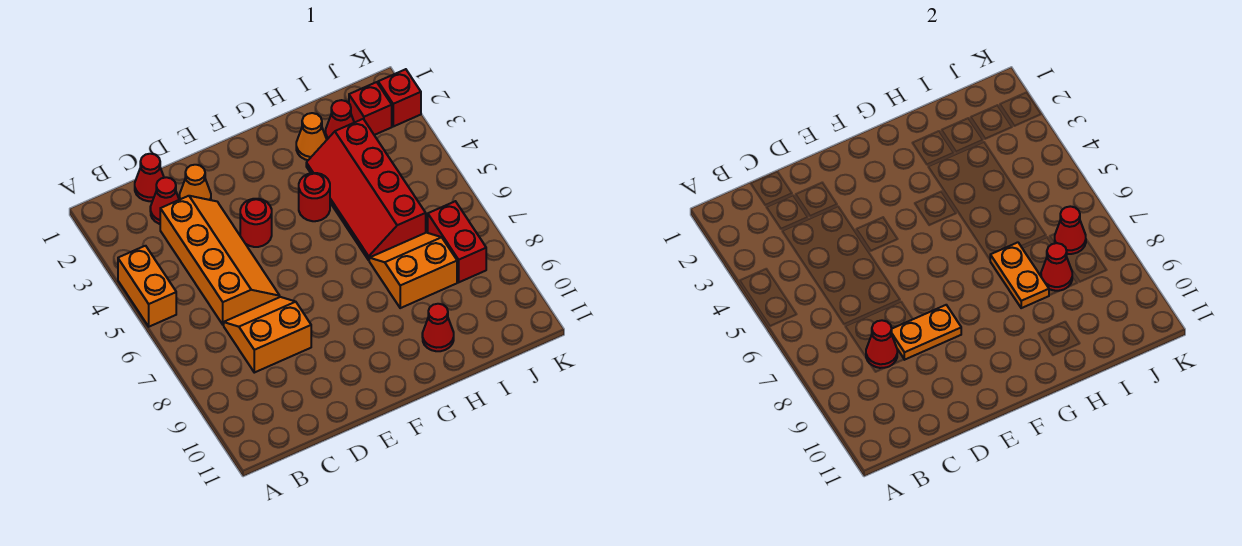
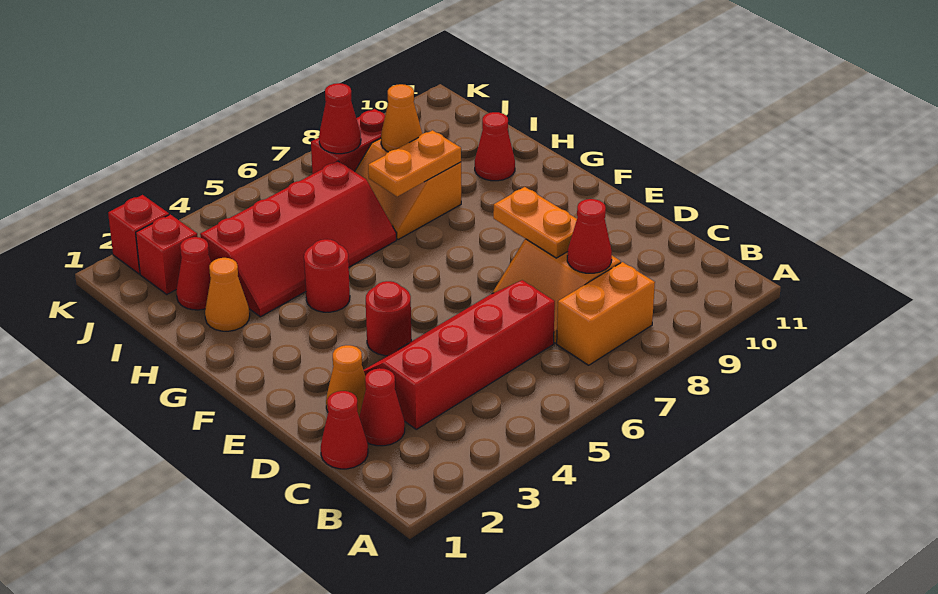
orange 1x2 brick [118,246,176,327] -> orange 1x2 brick moved to [557,262,655,365]
orange 2x4 slope [160,196,280,325] -> red 2x4 slope [364,280,555,429]
red 1x1 cone [1041,243,1072,291] -> orange 1x1 cone [381,84,422,152]

